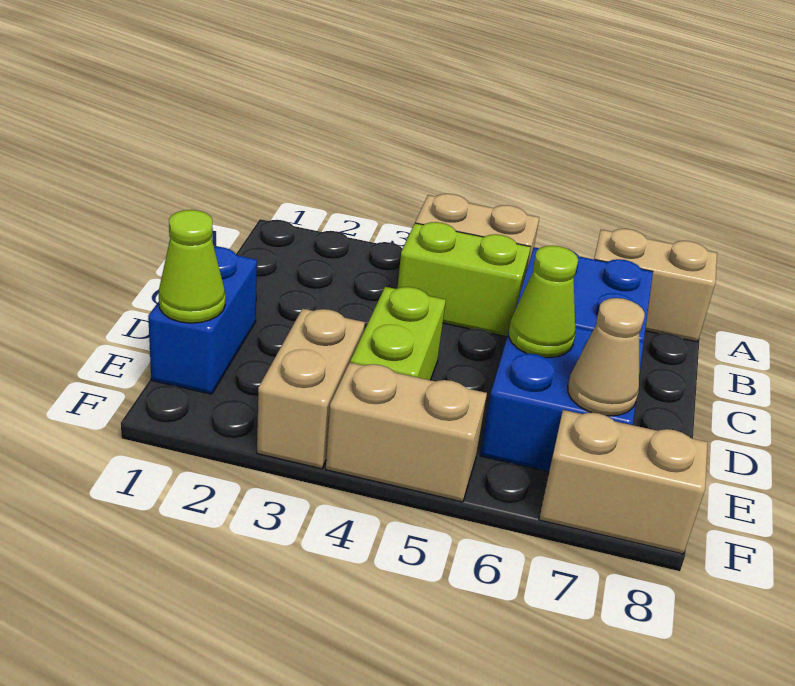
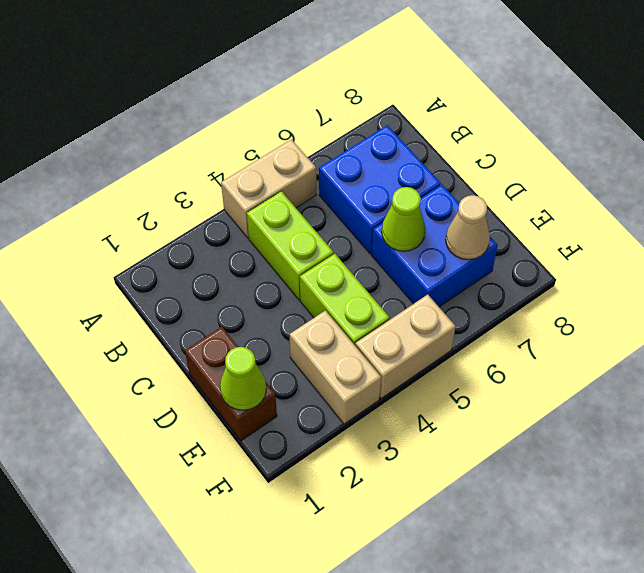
tan 1x2 brick [594,229,717,342] -> none
lime 1x2 brick [397,222,531,337] -> lime 1x2 brick turned to [247,191,334,300]
blue 1x2 brick [148,247,257,394] -> brown 1x2 brick [185,327,277,441]
tan 1x2 brick [539,410,708,554] -> none

